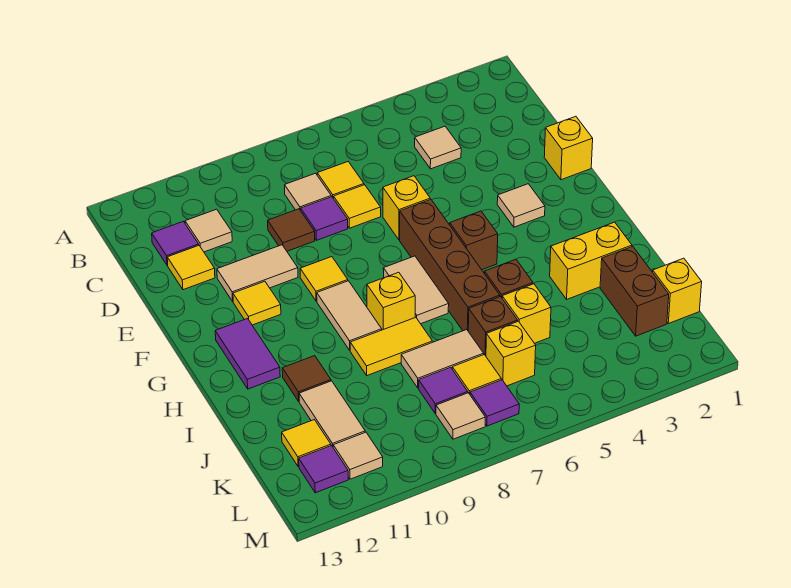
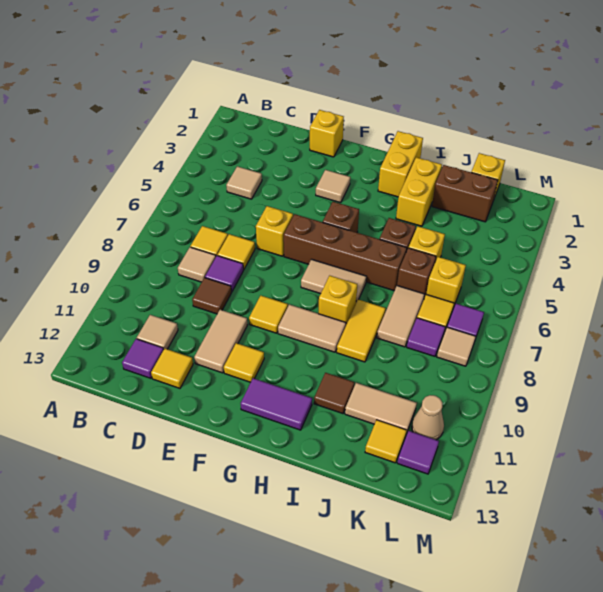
none -> yellow 1x2 brick [378,131,423,197]
tan 1x1 tile [333,432,383,479] -> tan 1x1 cone [412,395,444,440]

